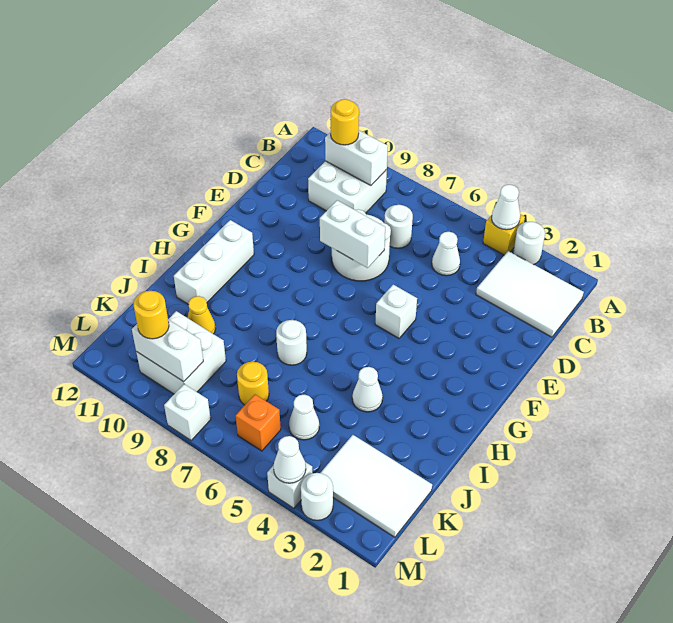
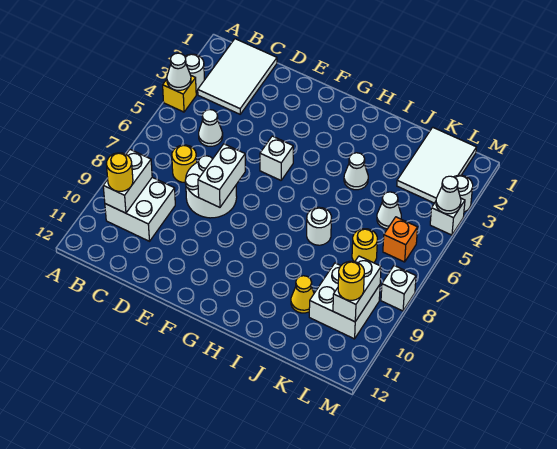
white 1x1 round brick [384,205,413,248] -> yellow 1x1 round brick [172,145,197,182]
white 1x3 brick [174,220,254,305] -> none

